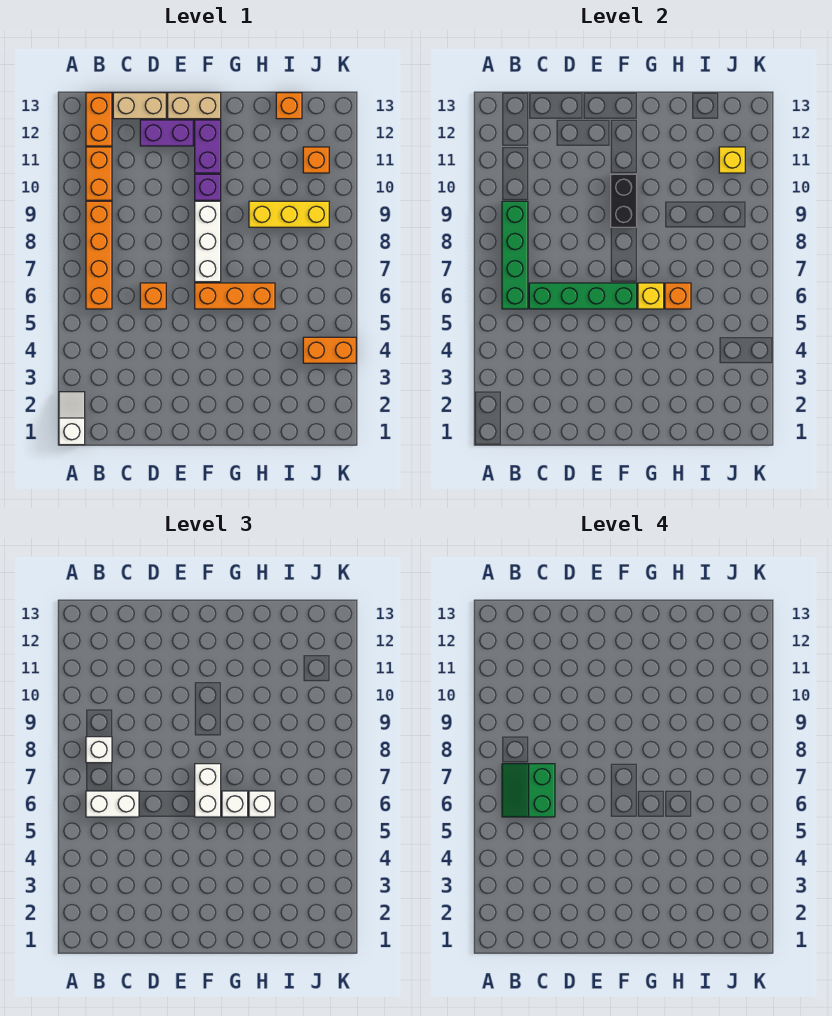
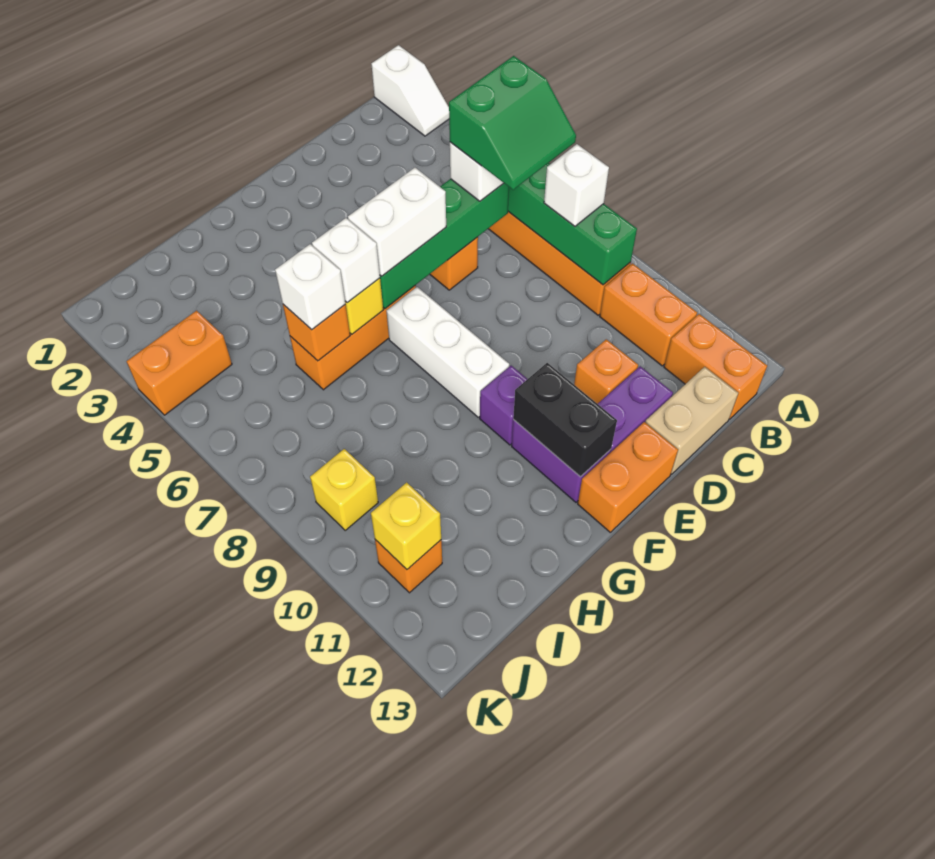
green 2x2 slope [502,764,555,817] -> green 2x2 slope turned to [449,56,576,190]
tan 1x2 brick [168,93,221,119] -> orange 1x2 brick [578,422,678,532]
white 1x2 brick [195,764,221,817] -> white 1x2 brick turned to [348,168,446,276]
black 1x2 brick [611,174,637,227] -> black 1x2 brick moved to [513,363,617,477]
yellow 1x3 brick [249,201,329,227] -> yellow 1x1 brick [310,449,378,530]
orange 1x1 brick [276,93,302,119] -> orange 1x1 brick moved to [574,339,638,404]

